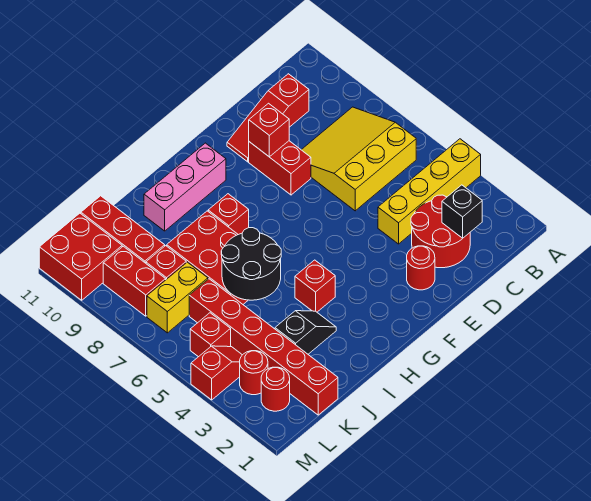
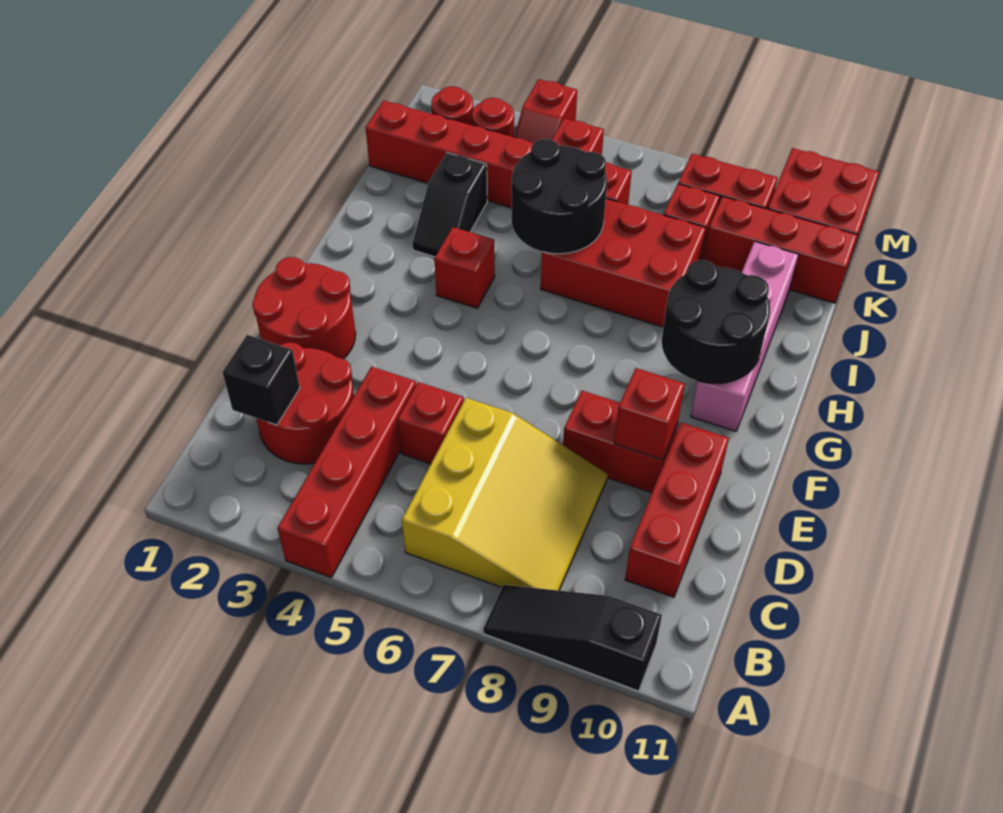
yellow 1x4 brick [378,139,481,244] -> red 1x4 brick [277,367,416,577]
none -> black 1x3 slope [483,585,662,691]
red 1x3 slope [227,74,309,162] -> red 1x3 brick [625,423,729,597]
red 1x1 round brick [407,246,435,290] -> red 2x2 round brick [252,257,356,359]
none -> black 2x2 round brick [662,260,770,383]
pink 1x3 brick [144,143,226,231] -> pink 1x4 brick [691,241,798,431]
red 1x1 brick [208,194,249,235] -> red 1x1 brick moved to [398,382,464,464]
yellow 1x2 brick [147,262,208,333] -> none

